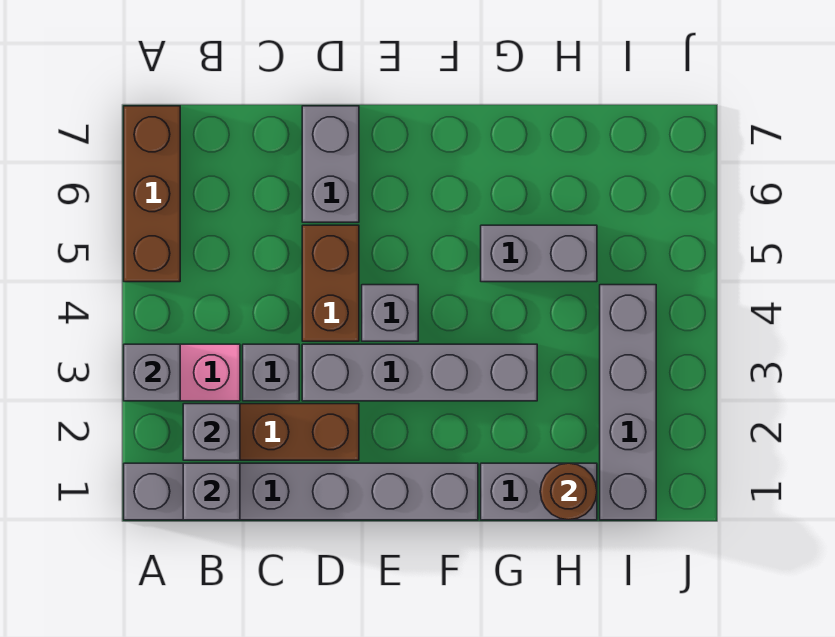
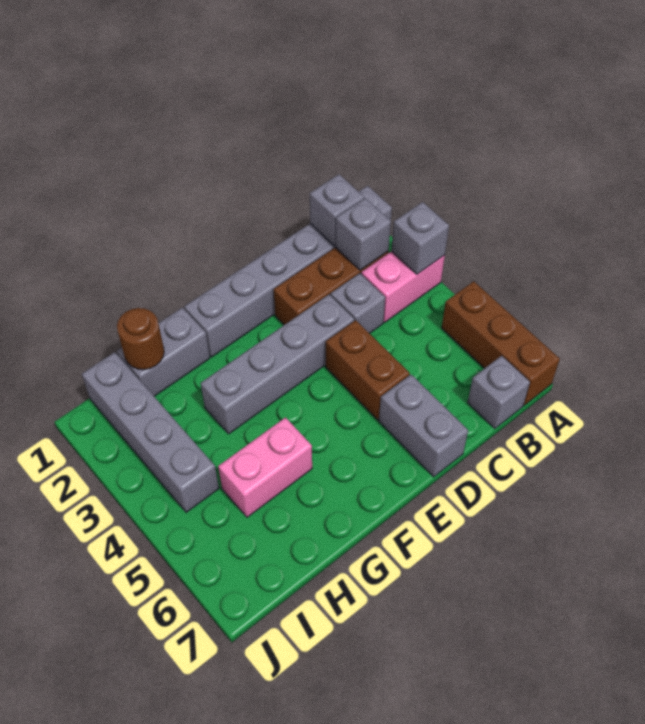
grey 1x1 brick [362,285,418,341] -> grey 1x1 brick moved to [468,356,530,429]
grey 1x2 brick [481,225,597,282] -> pink 1x2 brick [218,418,312,517]

